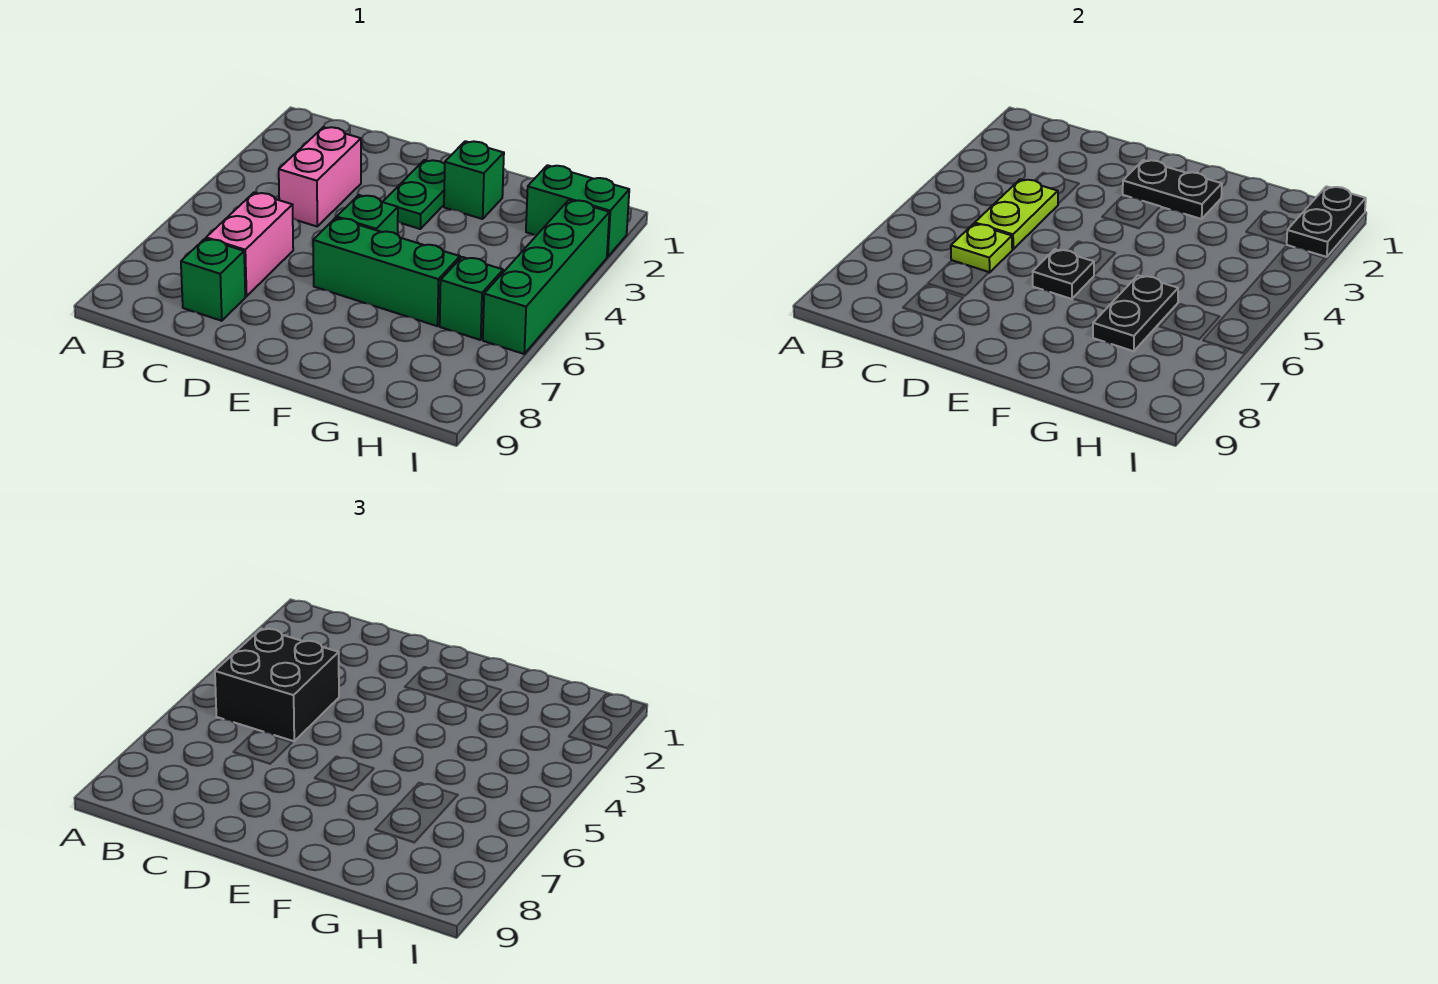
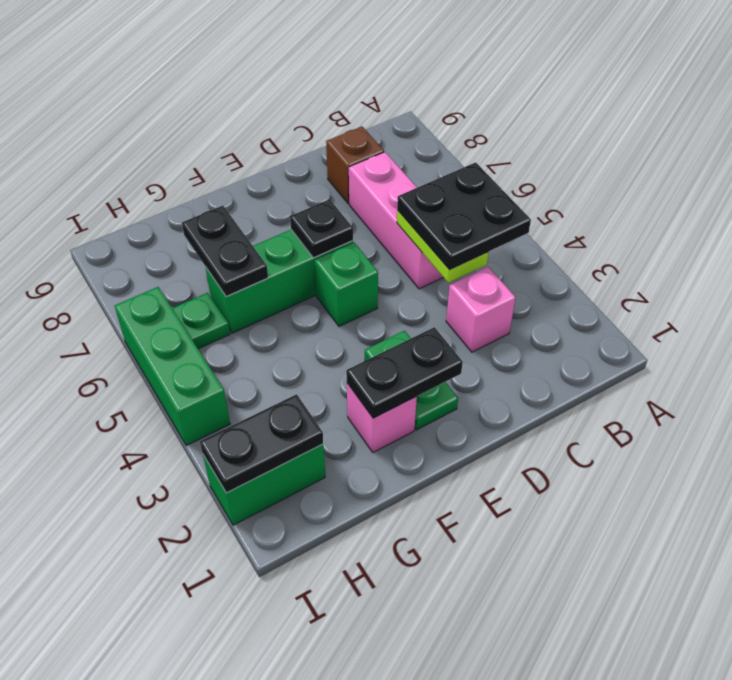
black 2x2 brick [215,629,339,741] -> black 2x2 plate [397,162,531,270]
pink 1x2 brick [279,127,361,226] -> pink 1x1 brick [446,267,516,352]
pink 1x2 brick [206,193,293,296] -> pink 1x3 brick [349,152,444,289]
lime 1x1 plate [951,224,1012,273] -> none
green 1x1 brick [181,239,245,321] -> brown 1x1 brick [326,127,384,204]
green 1x1 brick [444,141,504,219] -> pink 1x1 brick [347,383,417,452]
green 1x1 brick [440,257,503,340] -> green 1x1 plate [172,293,230,349]
black 1x2 plate [1287,186,1366,257] -> black 1x2 plate turned to [200,394,323,493]
green 1x4 brick [483,200,609,354] -> green 1x3 brick [115,287,230,446]

